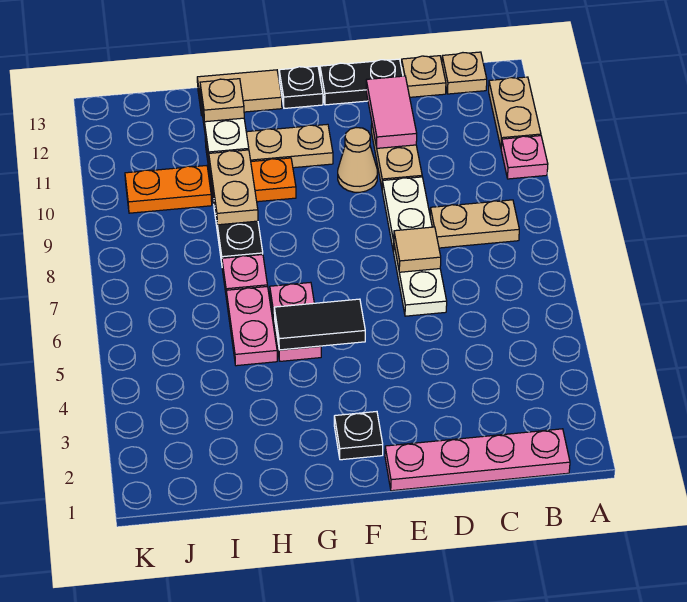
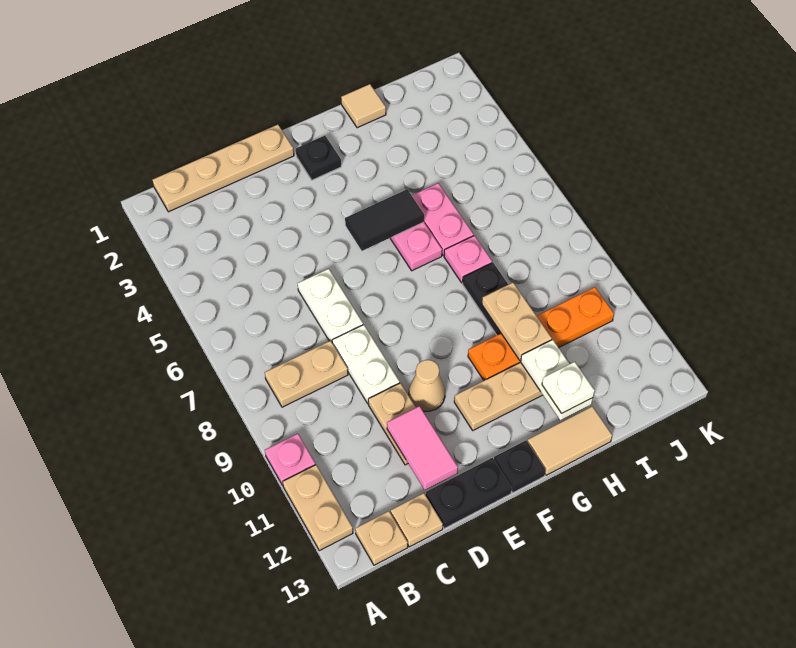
pink 1x4 plate [385,429,570,491] -> tan 1x4 plate [153,125,294,212]
tan 1x1 tile [394,227,441,272] -> tan 1x1 tile moved to [341,84,386,128]
tan 1x1 plate [200,79,244,122] -> white 1x1 plate [542,362,595,414]

